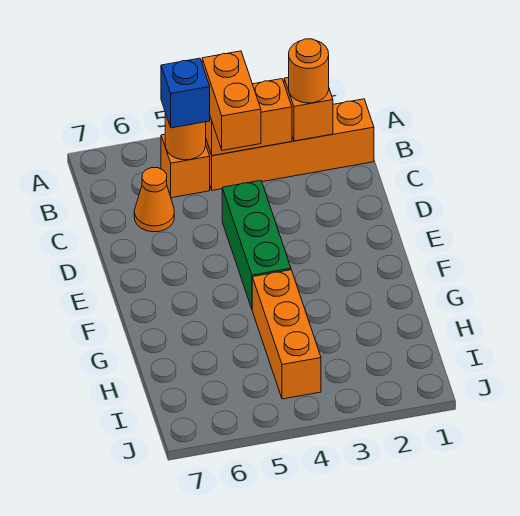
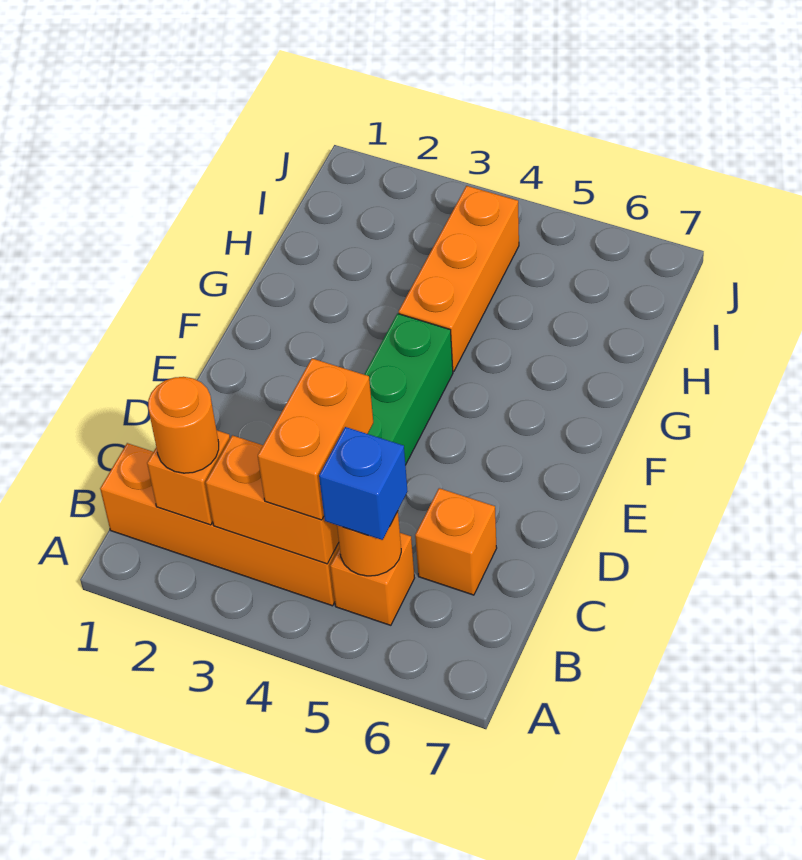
orange 1x1 cone [134,168,174,232] -> orange 1x1 brick [415,488,497,595]

